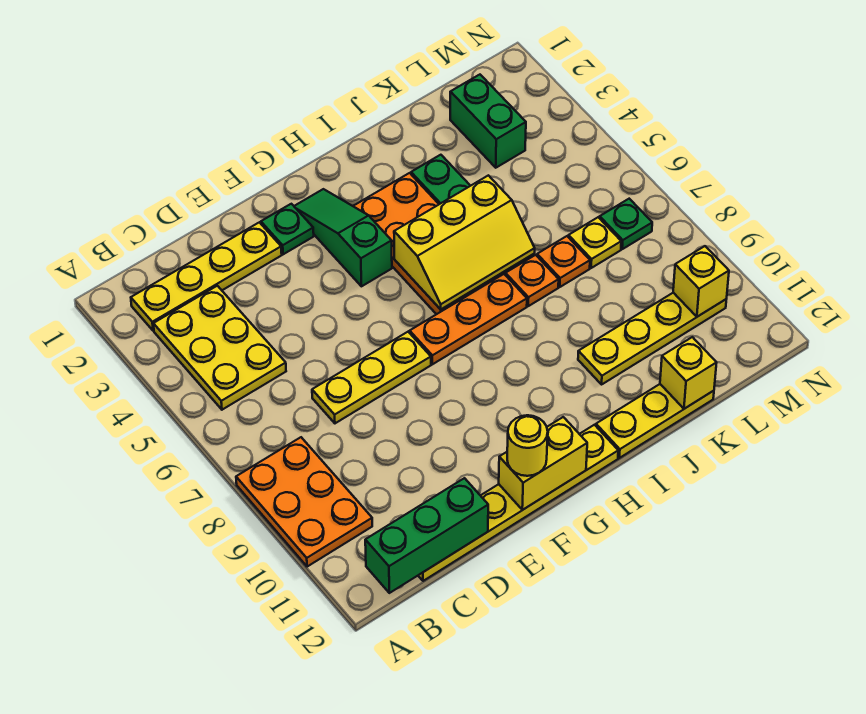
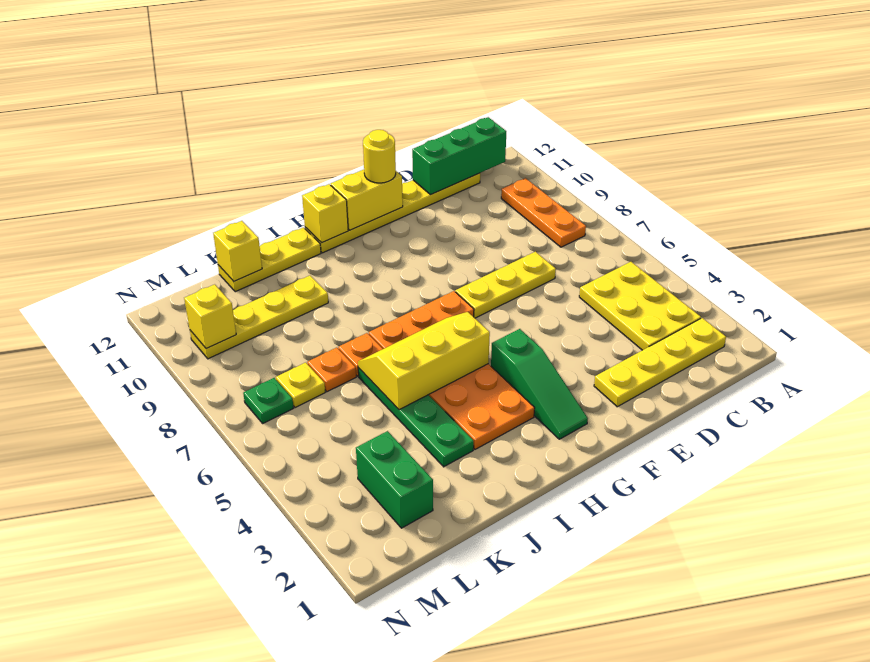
orange 2x3 plate [236,437,372,567] -> orange 1x3 plate [501,178,586,247]
green 1x1 plate [261,204,314,254] -> none
none -> yellow 1x1 brick [302,184,348,243]

